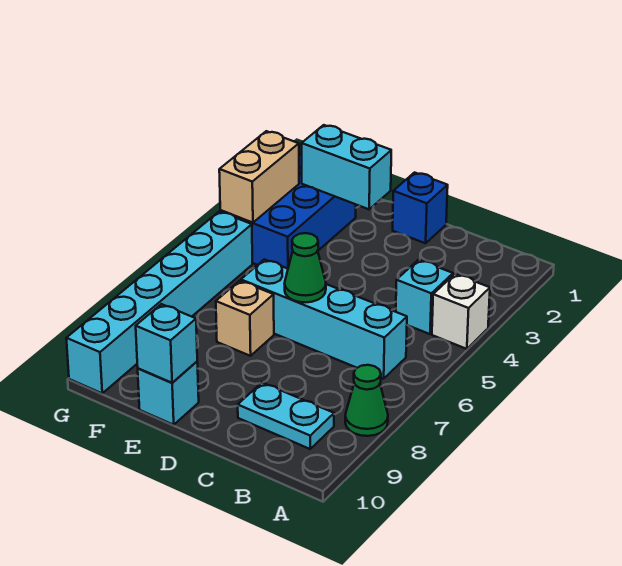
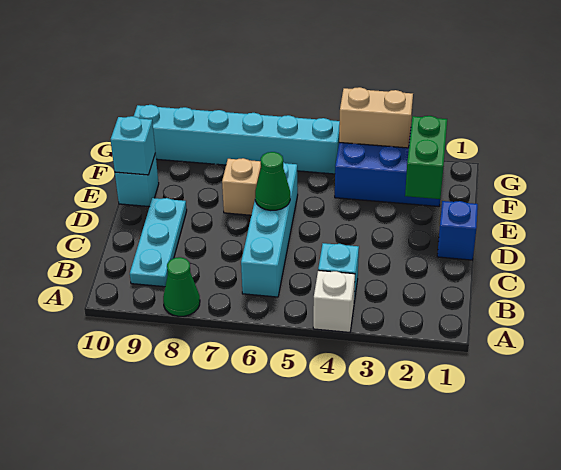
cyan 1x2 plate [238,383,334,449] -> cyan 1x3 plate [130,198,187,287]
cyan 1x2 brick [302,125,391,209] -> green 1x2 brick [405,116,447,199]

